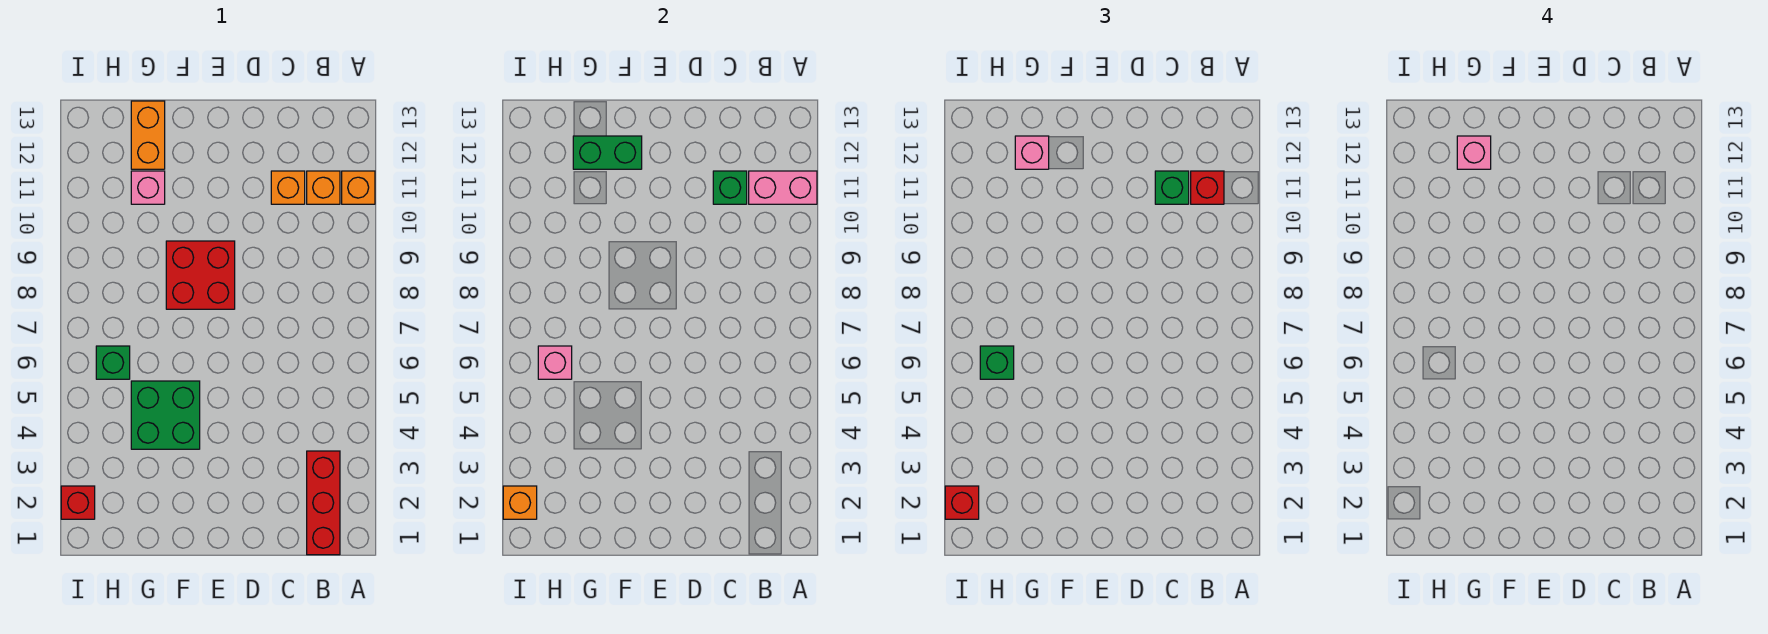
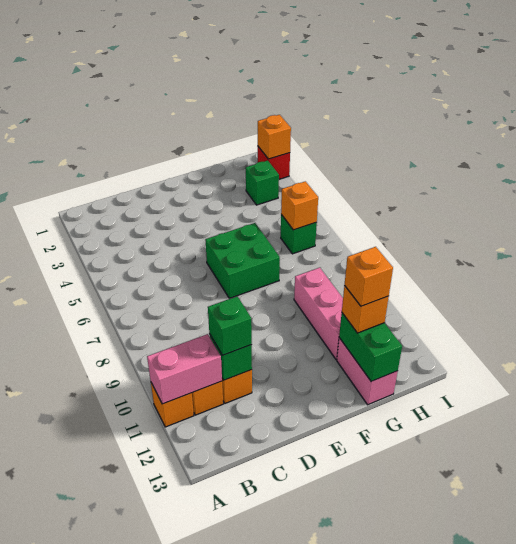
red 1x3 brick [307,451,340,555] -> none
red 1x1 brick [1191,171,1224,204] -> none
red 2x2 brick [166,241,235,309] -> none
green 2x2 brick [131,381,200,449] -> green 2x2 brick moved to [205,223,280,298]
green 1x2 brick [573,136,642,169] -> green 1x2 brick turned to [339,313,402,381]
pink 1x1 brick [131,171,165,204] -> pink 1x3 brick [294,268,343,360]
orange 1x2 brick [131,101,165,169] -> pink 1x2 brick [337,338,398,405]
pink 1x1 brick [1015,136,1049,169] -> orange 1x1 brick [342,286,389,333]
pink 1x1 brick [1457,136,1491,169] -> orange 1x1 brick [345,247,393,306]
pink 1x1 brick [538,346,572,379] -> orange 1x1 brick [281,181,318,230]
green 1x1 brick [980,346,1014,379] -> green 1x1 brick moved to [246,161,279,205]
red 1x1 brick [945,486,979,519] -> none

